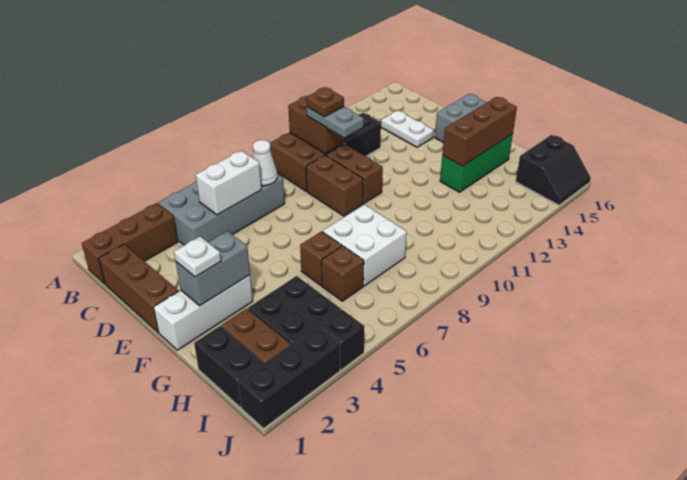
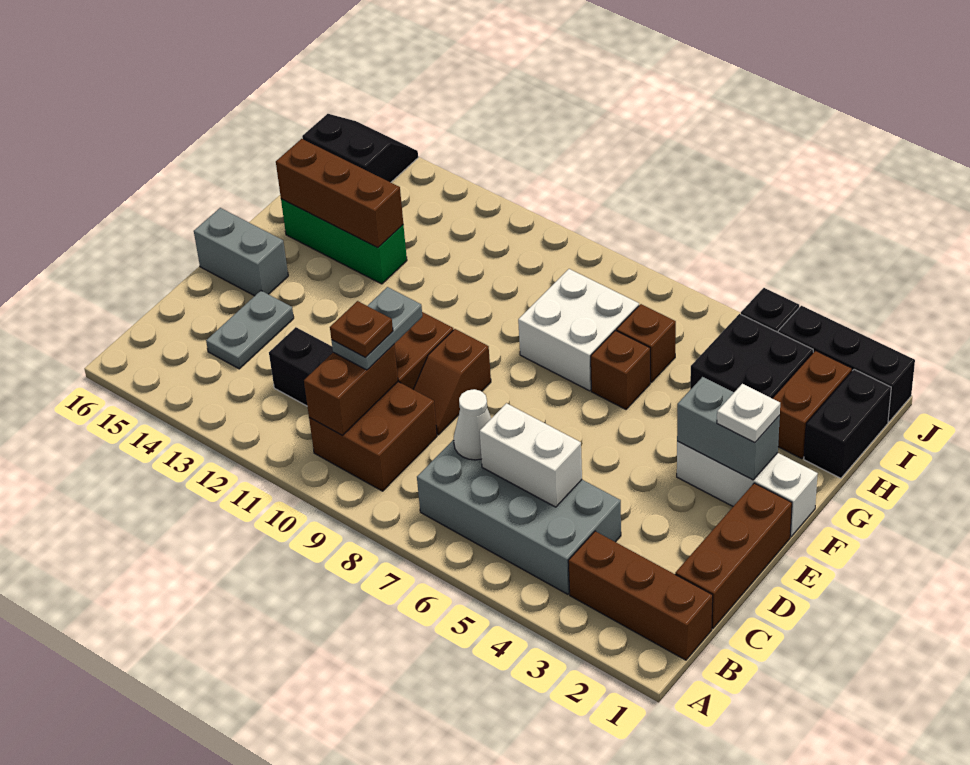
white 1x2 plate [381,110,434,147] -> grey 1x2 plate [206,291,294,369]
brown 1x2 brick [306,155,363,216] -> brown 1x2 slope [413,329,491,435]

